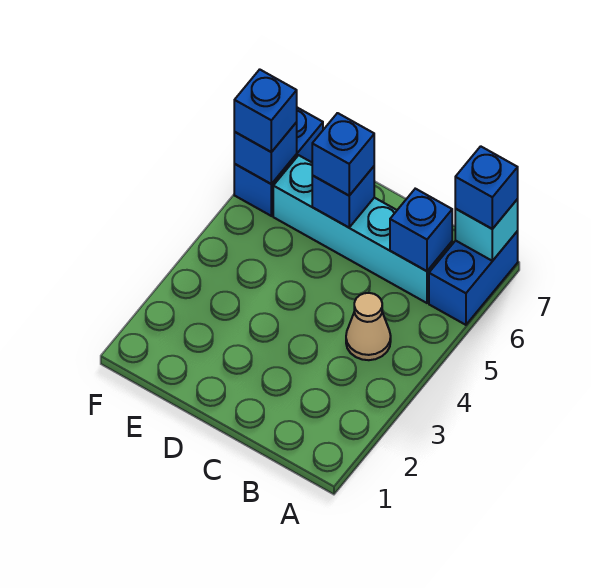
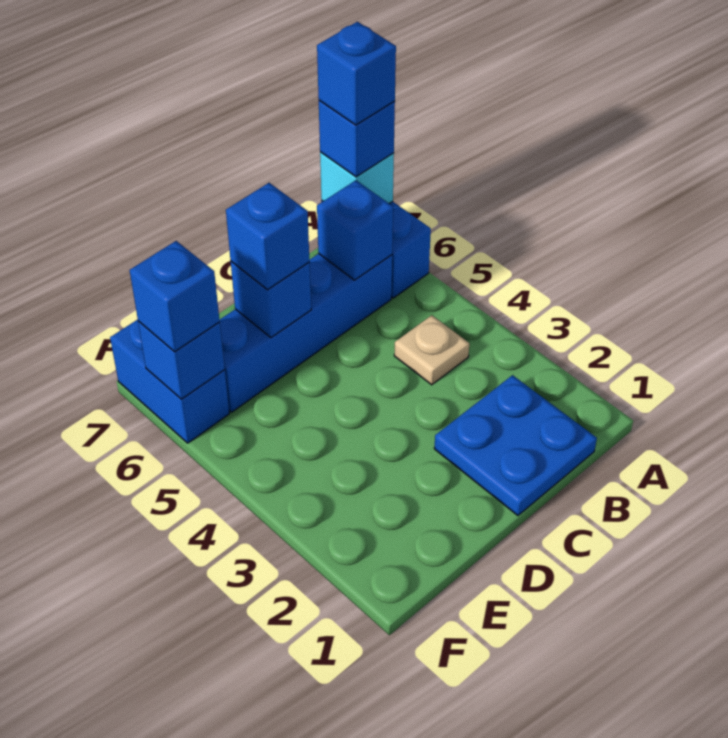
none -> blue 1x1 brick [317,22,396,125]
none -> blue 2x2 plate [434,375,597,516]
tan 1x1 cone [346,293,391,360] -> tan 1x1 plate [394,315,470,385]
cyan 1x4 brick [273,155,452,303] -> blue 1x4 brick [219,254,392,412]

